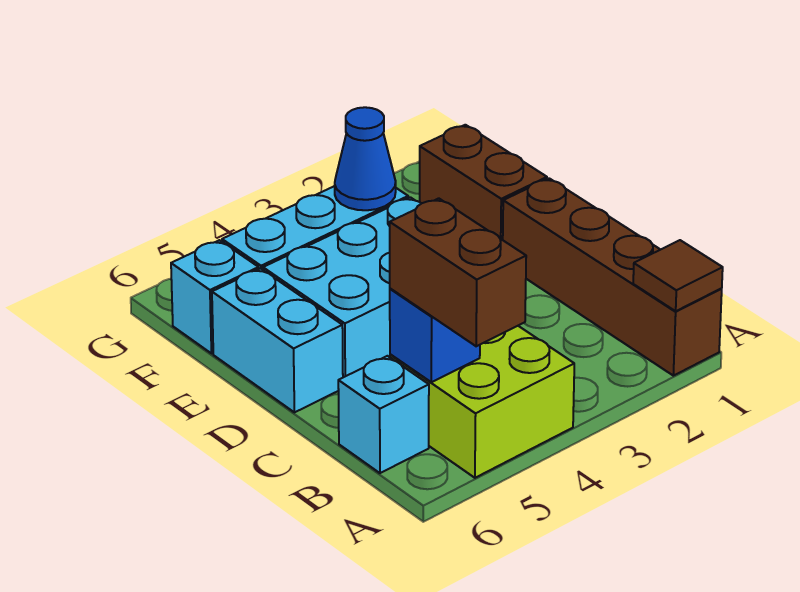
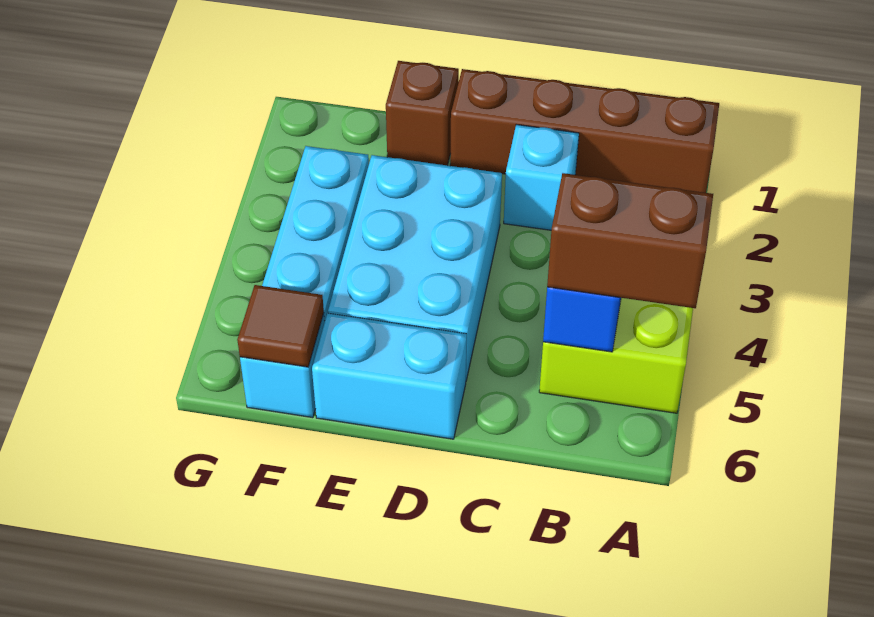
brown 1x1 tile [633,240,723,311] -> brown 1x1 tile moved to [237,285,324,367]
cyan 1x1 brick [338,356,429,473] -> cyan 1x1 brick moved to [504,125,579,230]
brown 1x2 brick [420,125,547,240] -> brown 1x1 brick [386,61,459,165]
blue 1x1 cone [335,107,396,210] -> none

